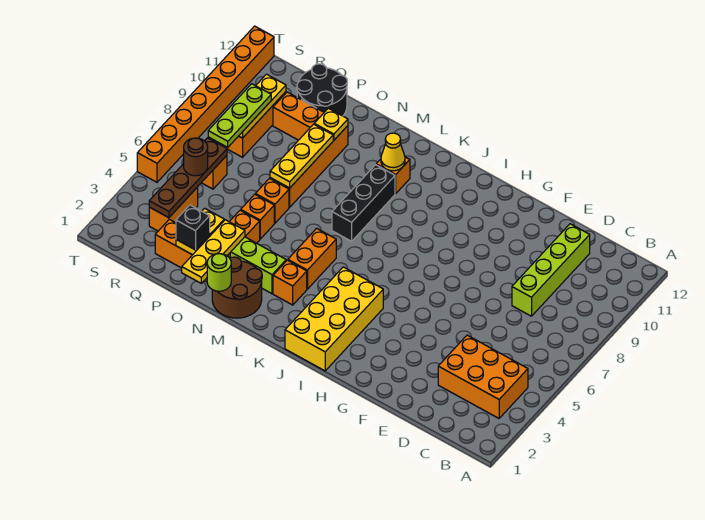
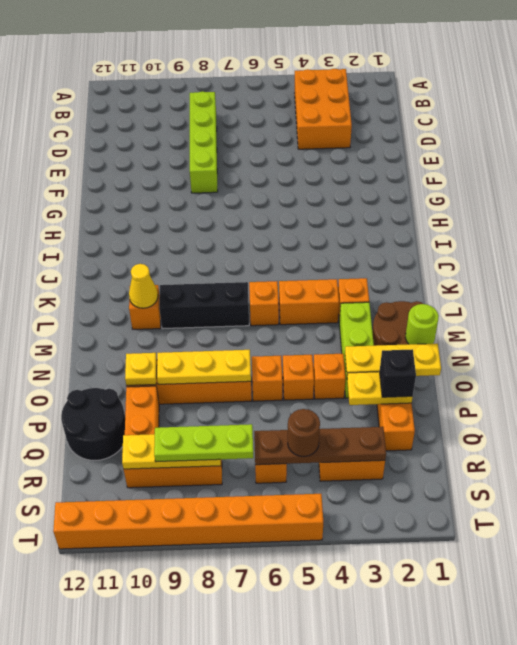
lime 1x4 brick [512,224,590,316] -> lime 1x4 brick turned to [190,92,218,193]
yellow 2x4 brick [285,267,383,371] -> none
none -> orange 1x1 brick [249,281,279,326]

